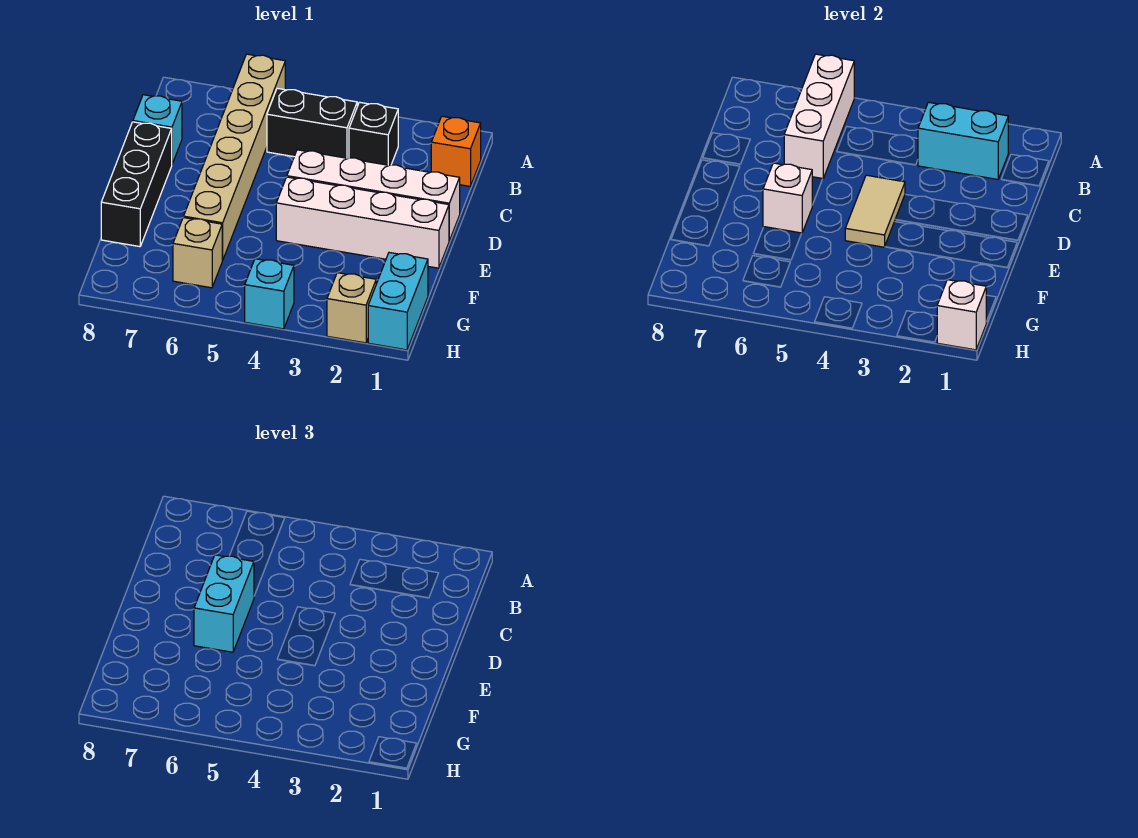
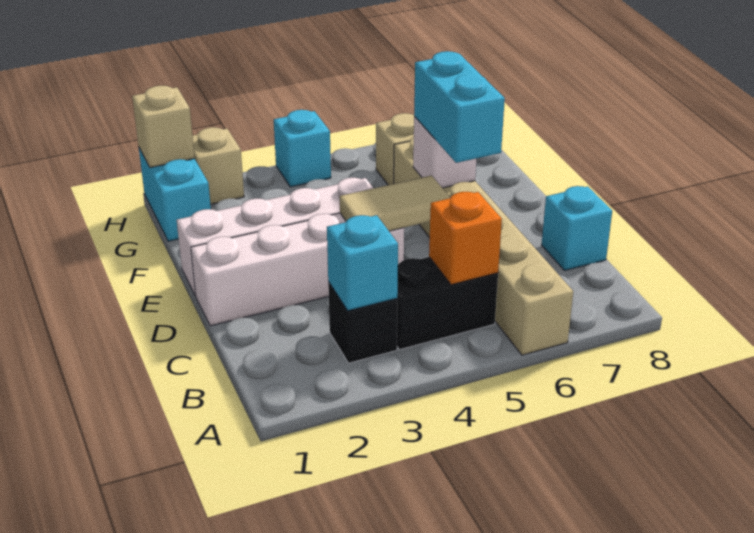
white 1x3 brick [784,54,854,179] -> none
orange 1x1 brick [431,116,481,186] -> orange 1x1 brick moved to [429,192,502,285]
cyan 1x2 brick [918,102,1008,179] -> cyan 1x1 brick [327,215,398,311]
tan 1x2 tile [845,175,905,247] -> tan 1x2 tile turned to [340,175,450,231]
black 1x3 brick [101,122,172,247] -> none
white 1x1 brick [937,280,986,350] -> tan 1x1 brick [132,86,195,168]

